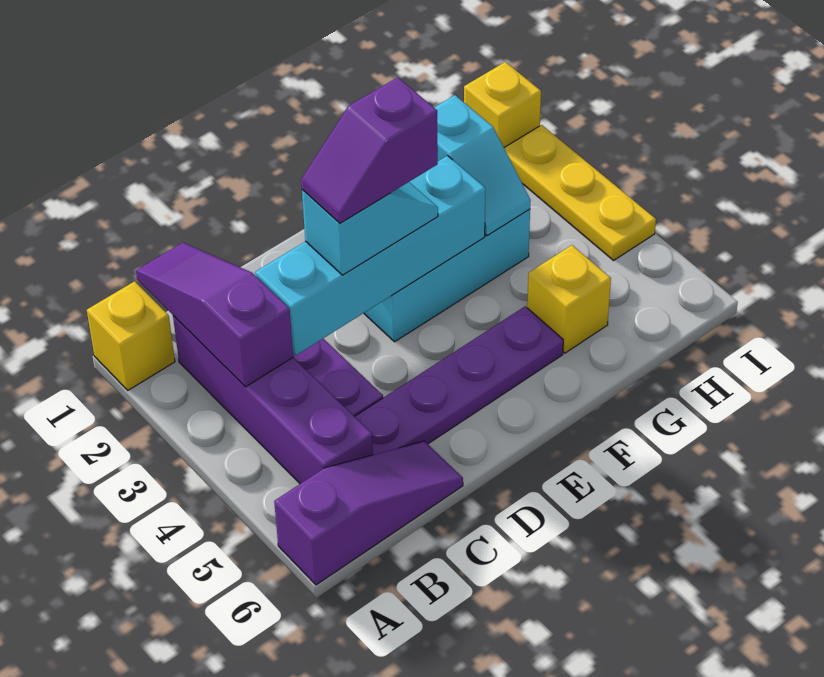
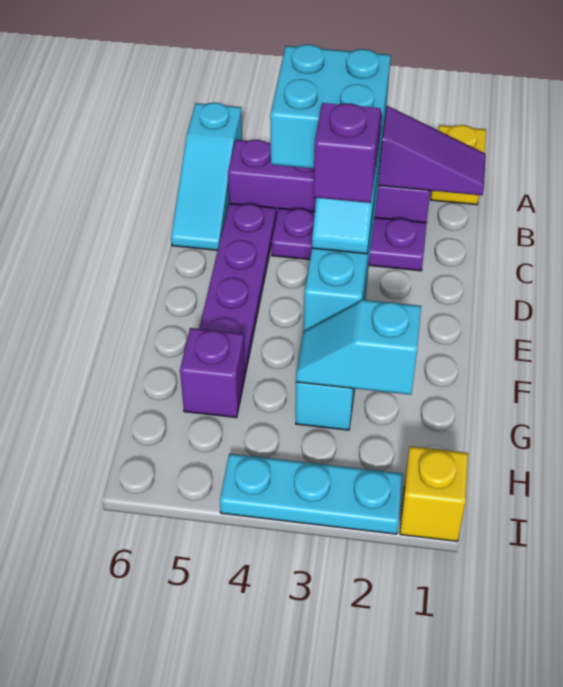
purple 1x3 slope [274,441,463,585] -> cyan 1x3 slope [171,103,242,250]
none -> cyan 2x2 brick [270,44,391,169]
yellow 1x1 brick [527,245,611,353] -> purple 1x1 brick [180,328,245,418]
yellow 1x3 plate [504,125,656,260] -> cyan 1x3 plate [220,454,403,534]

